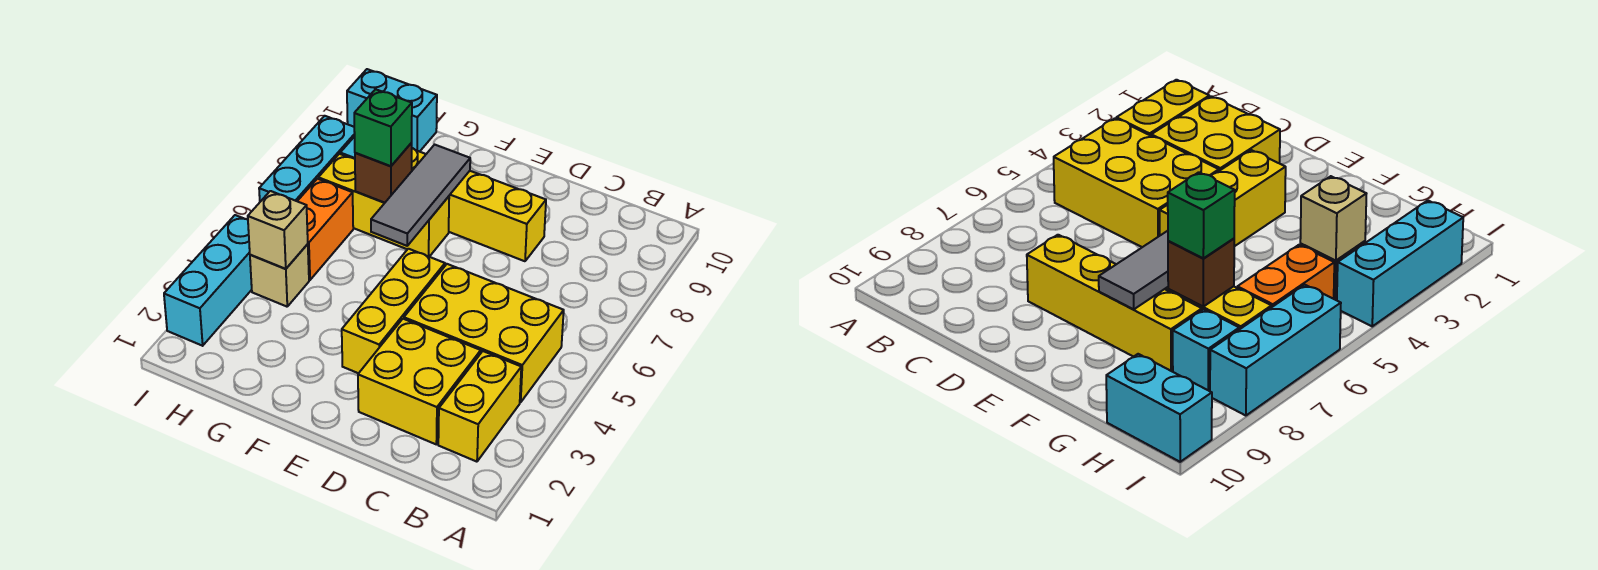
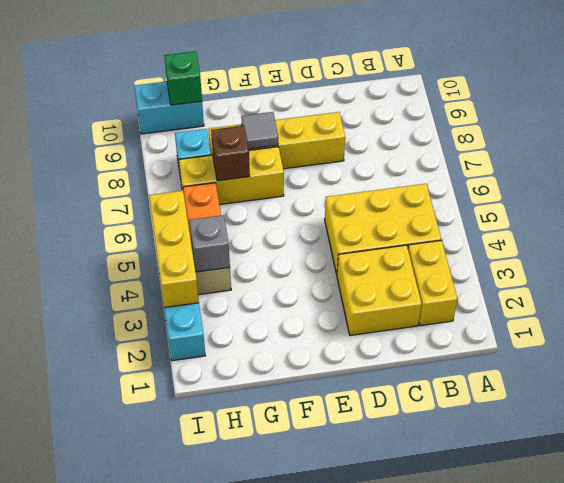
yellow 1x3 brick [342,249,445,373] -> yellow 1x3 brick moved to [149,191,199,308]
grey 1x3 tile [371,145,470,246] -> grey 1x1 tile [241,112,278,149]
green 1x1 brick [354,89,412,166] -> green 1x1 brick moved to [164,51,202,105]
tan 1x1 brick [248,191,308,269] -> grey 1x1 brick [189,215,230,272]
cyan 1x3 brick [259,116,355,202] -> none

